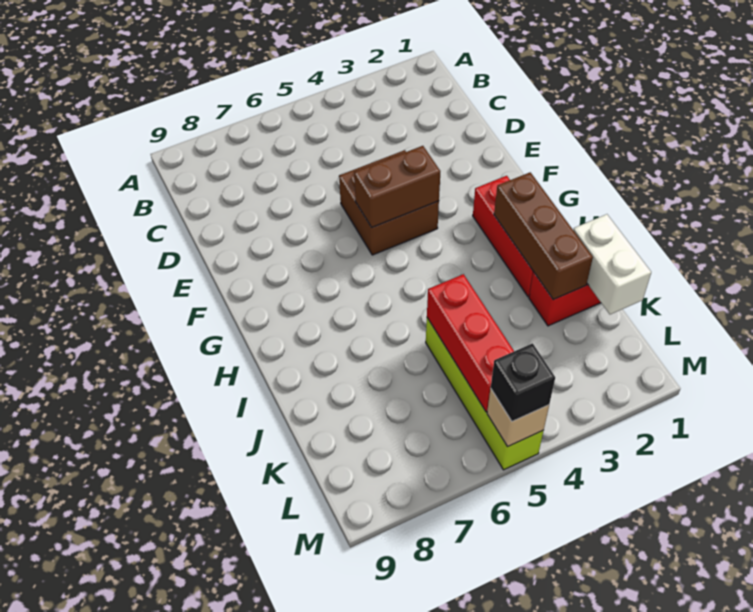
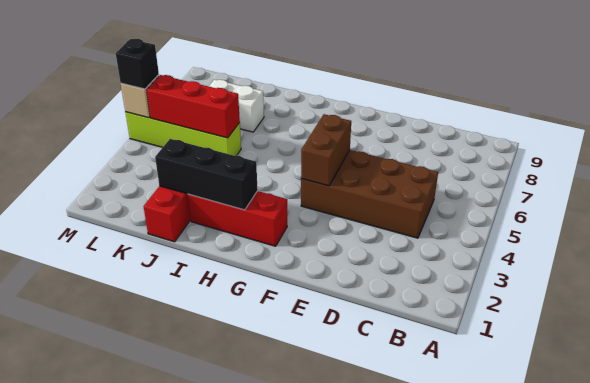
brown 2x2 brick [339,150,439,255] -> brown 2x4 brick [301,150,438,238]
brown 1x3 brick [494,172,593,300] -> black 1x3 brick [155,139,258,210]
white 1x2 brick [573,214,651,314] -> white 1x2 brick moved to [209,80,264,132]

